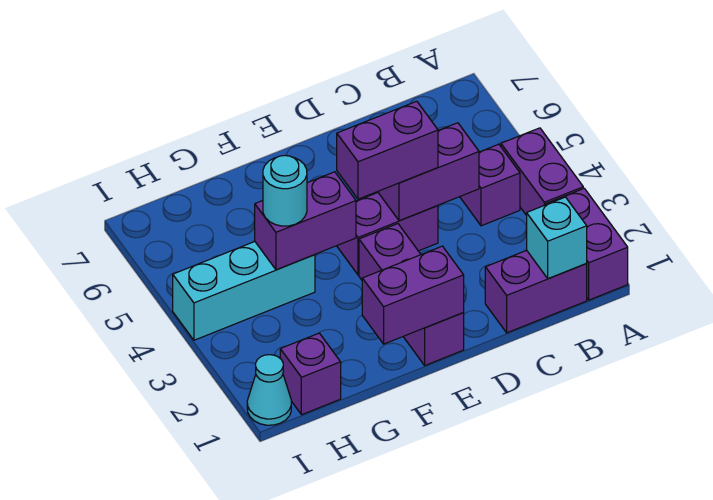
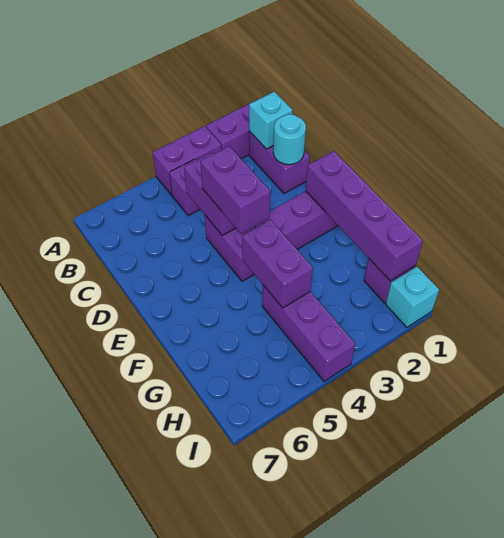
purple 1x2 brick [362,246,464,344] -> purple 1x4 brick [306,151,423,281]
cyan 1x3 brick [173,242,315,340] -> purple 1x3 brick [262,285,355,381]
cyan 1x1 round brick [263,155,307,226] -> cyan 1x1 round brick moved to [273,114,306,165]
cyan 1x1 cone [247,355,291,425] -> cyan 1x1 brick [386,267,439,327]

